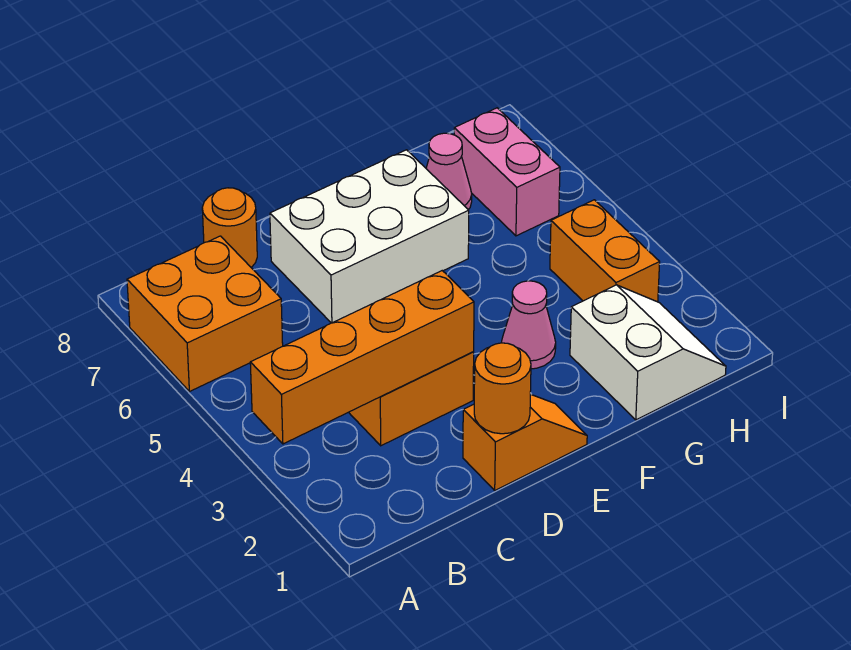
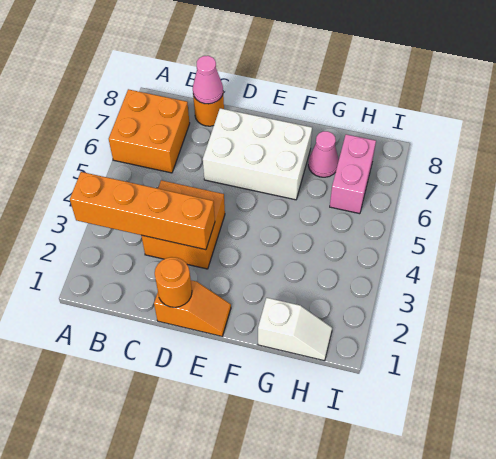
pink 1x1 cone [502,281,556,369] -> pink 1x1 cone moved to [193,56,223,104]
white 2x2 slope [570,285,726,420] -> white 1x2 slope [258,298,332,361]
orange 1x2 brick [550,200,660,302] -> none

